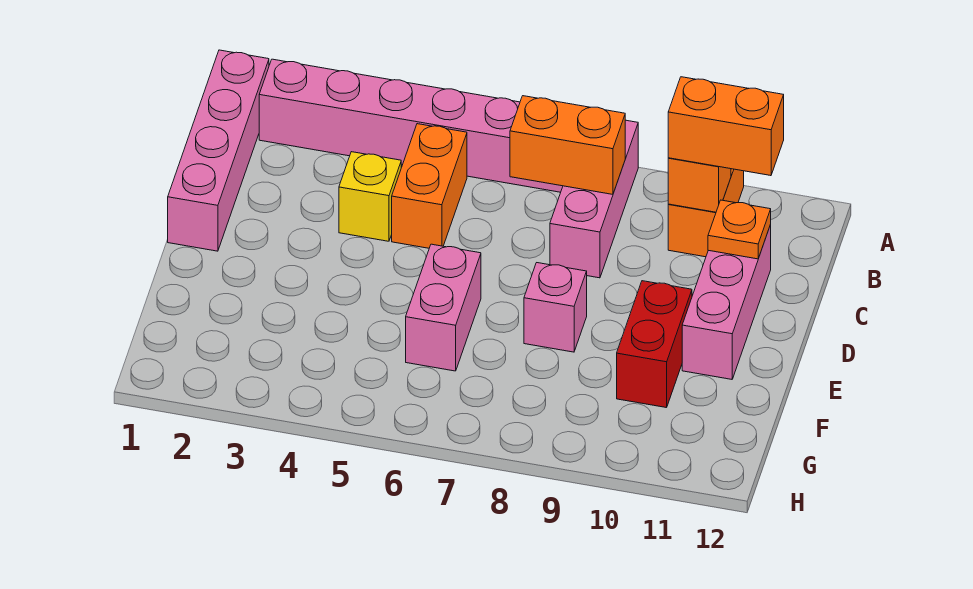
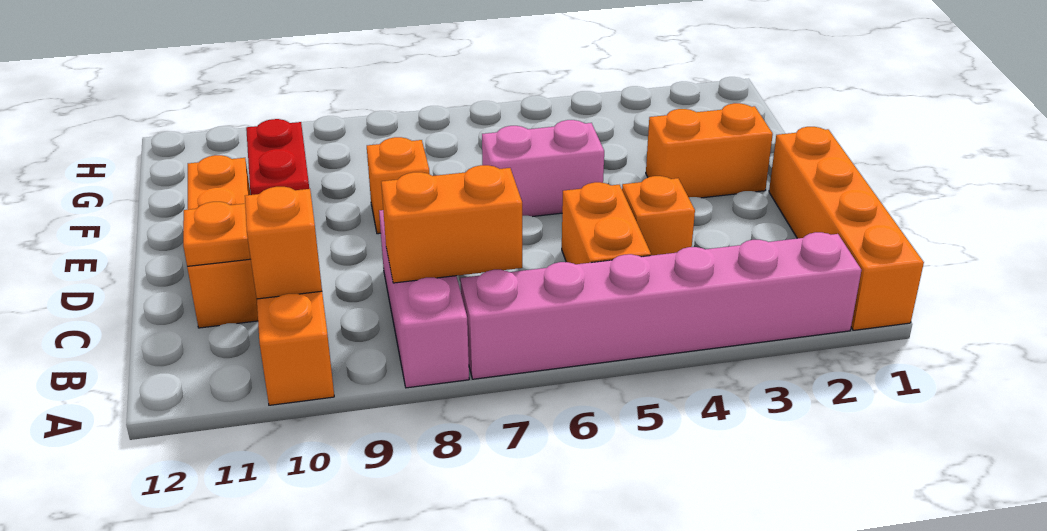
pink 1x4 brick [168,50,269,251] -> orange 1x4 brick [769,127,924,330]
orange 1x2 brick [668,77,784,176] -> orange 1x2 brick moved to [646,103,773,198]
yellow 1x1 brick [339,152,401,241] -> orange 1x1 brick [622,176,695,256]
pink 1x3 brick [682,225,771,379] -> orange 1x3 brick [187,155,258,328]
pink 1x2 brick [406,244,481,371] -> pink 1x2 brick turned to [482,120,604,217]
pink 1x1 brick [524,263,587,352] -> orange 1x1 brick [367,137,430,234]

